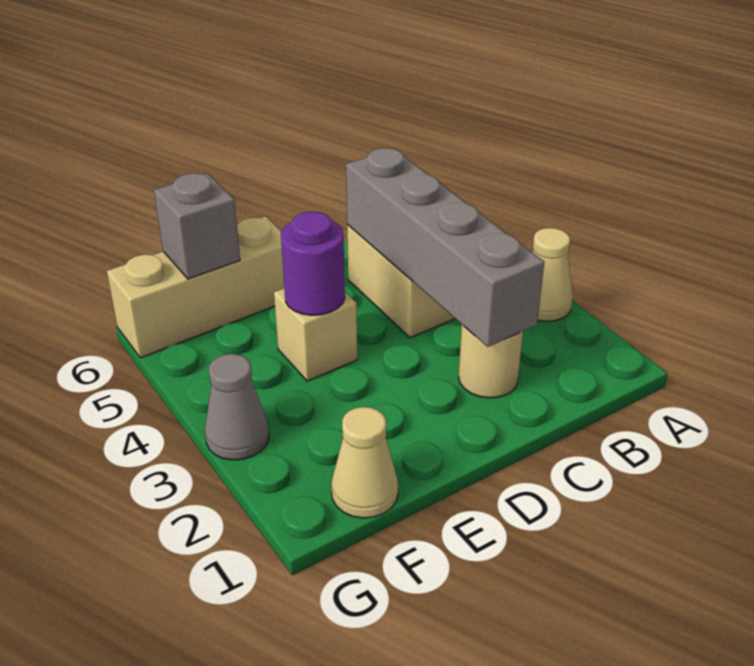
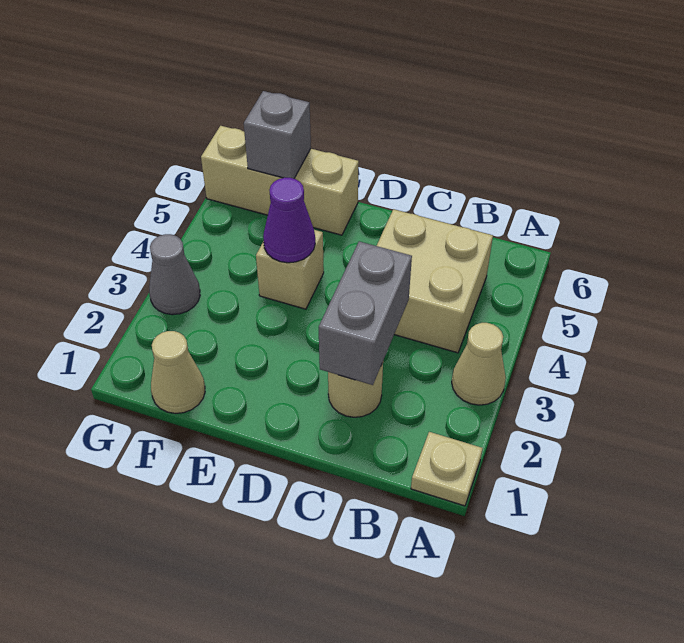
none -> tan 1x1 plate [411,432,483,506]
grey 1x4 brick [346,148,544,347] -> grey 1x2 brick [319,241,412,385]
purple 1x1 round brick [281,212,345,315] -> purple 1x1 cone [263,178,315,263]

